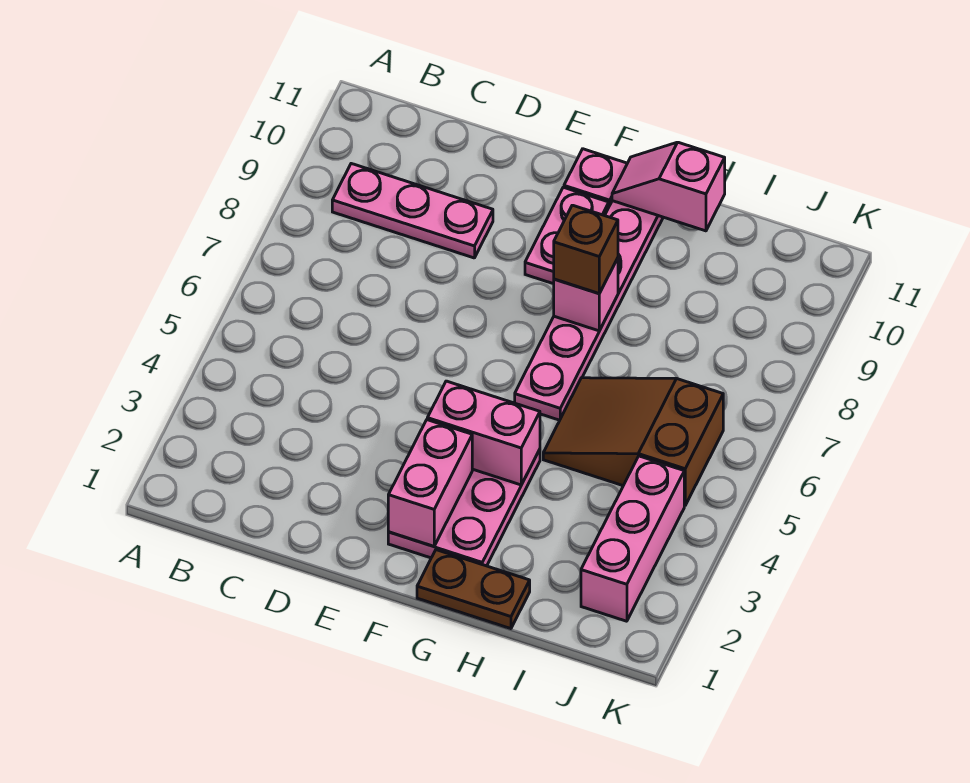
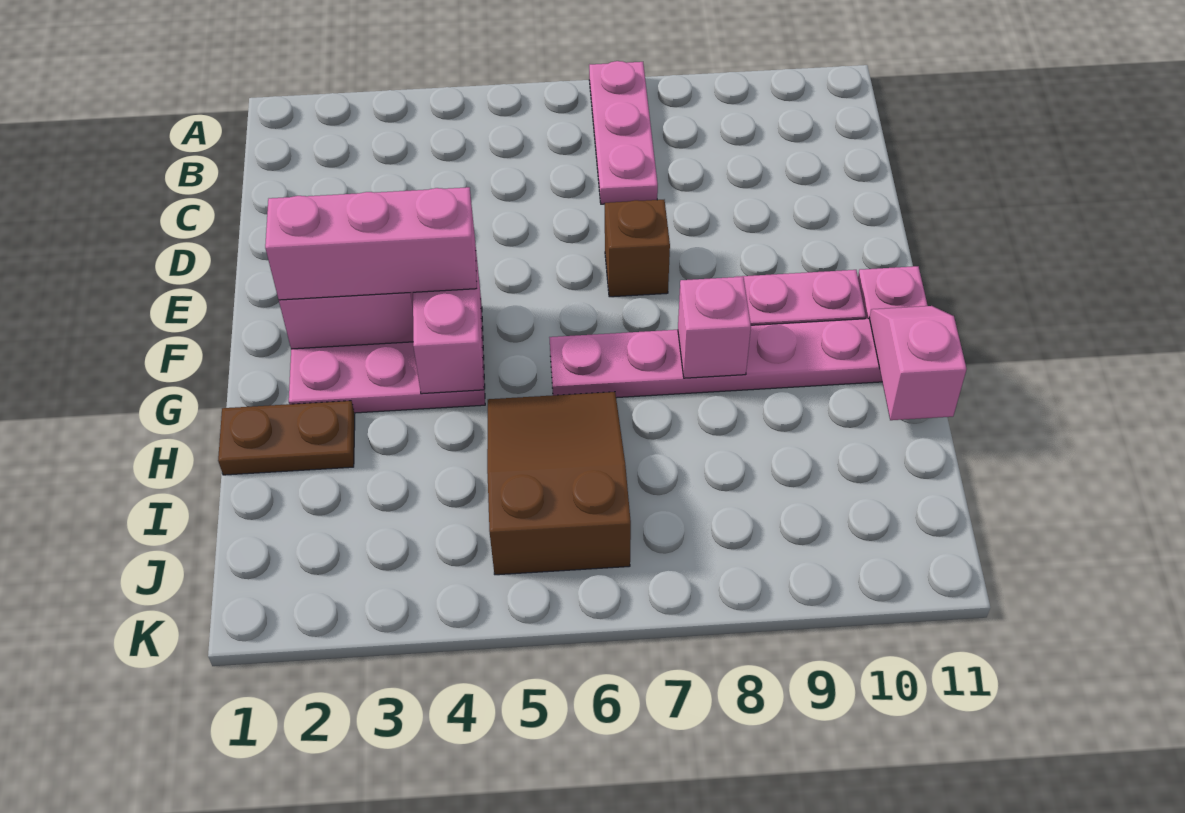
pink 1x3 plate [332,164,493,258] -> pink 1x3 plate moved to [589,61,658,204]
brown 1x2 plate [417,550,530,629] -> brown 1x2 plate turned to [218,401,355,475]
brown 1x1 brick [554,205,618,293] -> brown 1x1 brick moved to [605,200,670,297]
pink 1x3 brick [581,456,684,621] -> pink 1x3 brick moved to [265,187,477,300]

